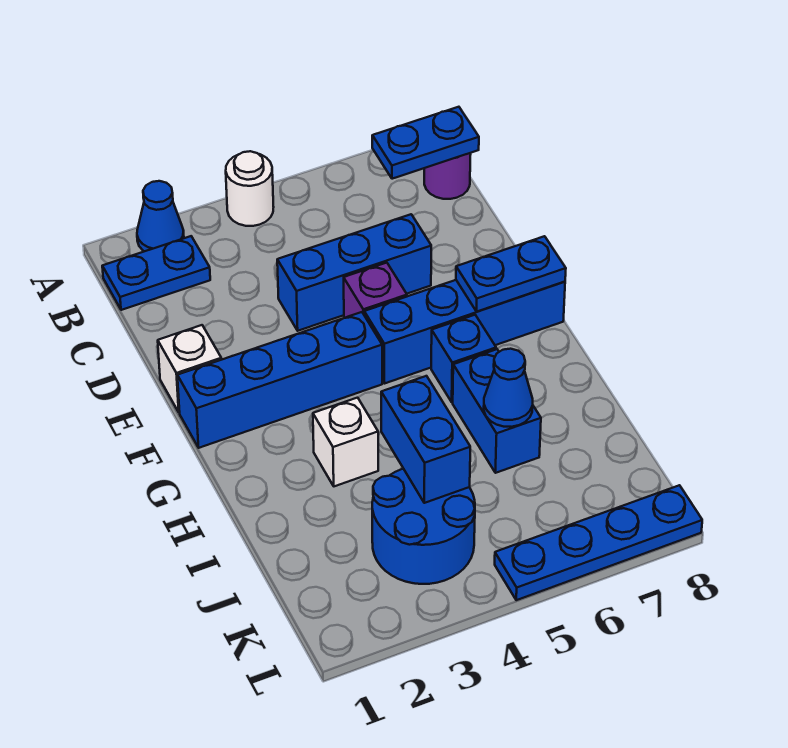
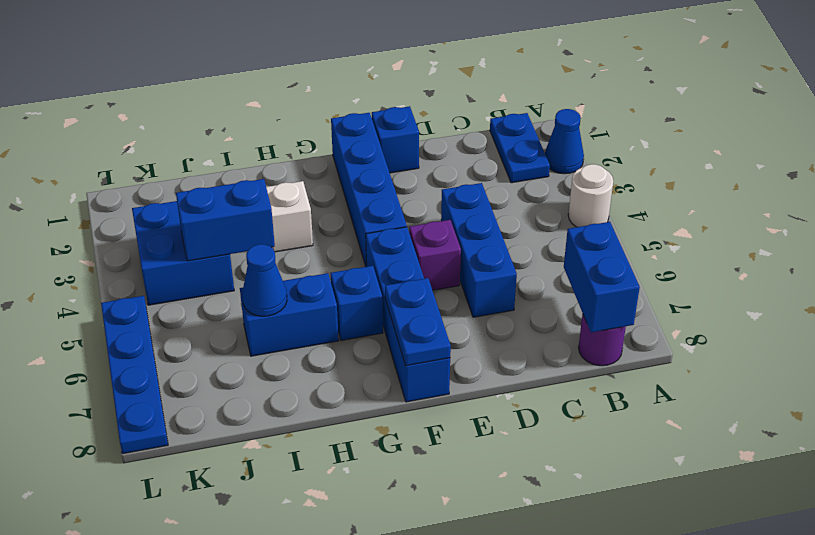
blue 1x2 plate [372,107,479,179] -> blue 1x2 brick [564,222,640,332]
white 1x1 brick [158,325,221,413] -> blue 1x1 brick [372,106,419,173]
blue 2x2 round brick [372,469,475,584] -> blue 2x2 brick [132,201,234,305]

